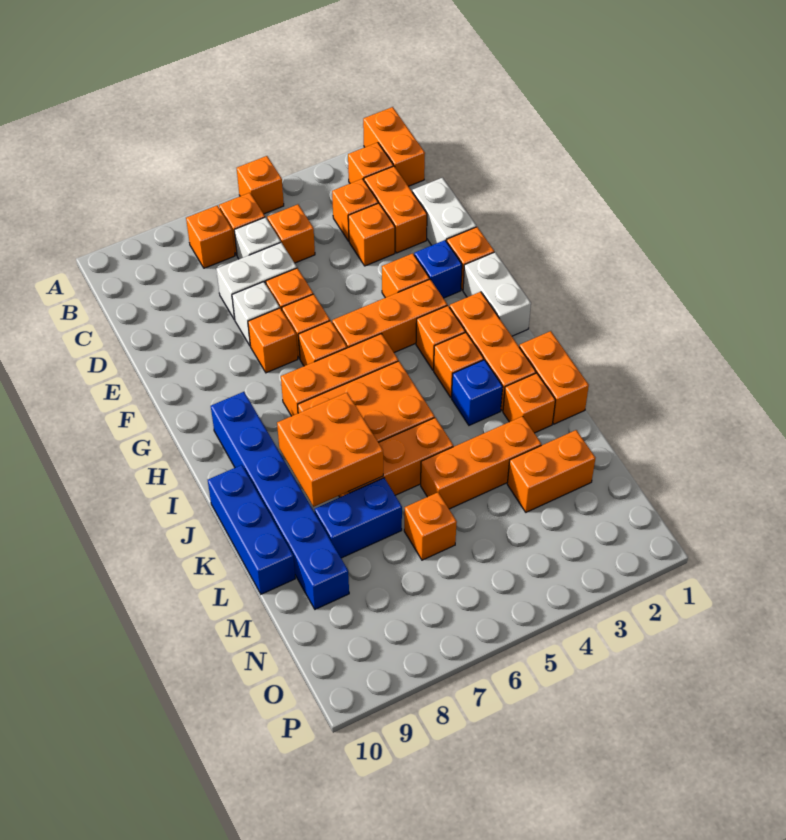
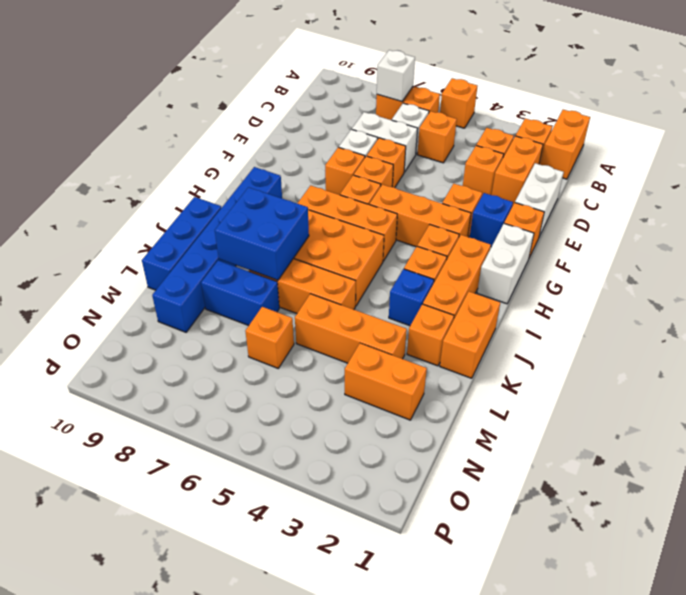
none -> white 1x1 brick [377,50,415,102]
orange 2x2 brick [277,393,383,507] -> blue 2x2 brick [215,187,309,280]

